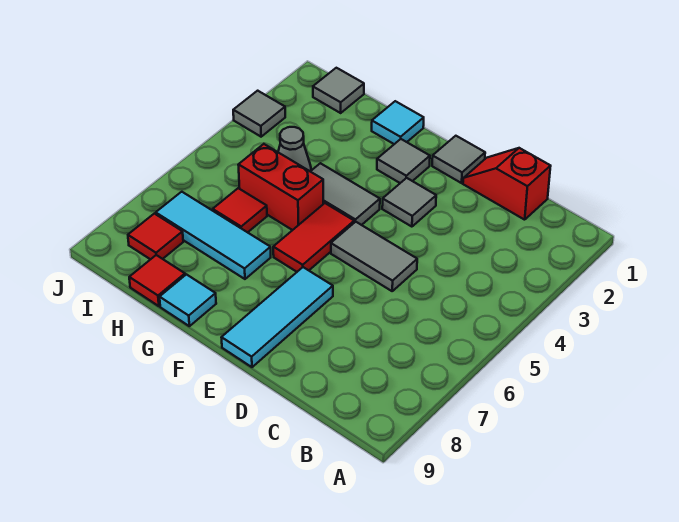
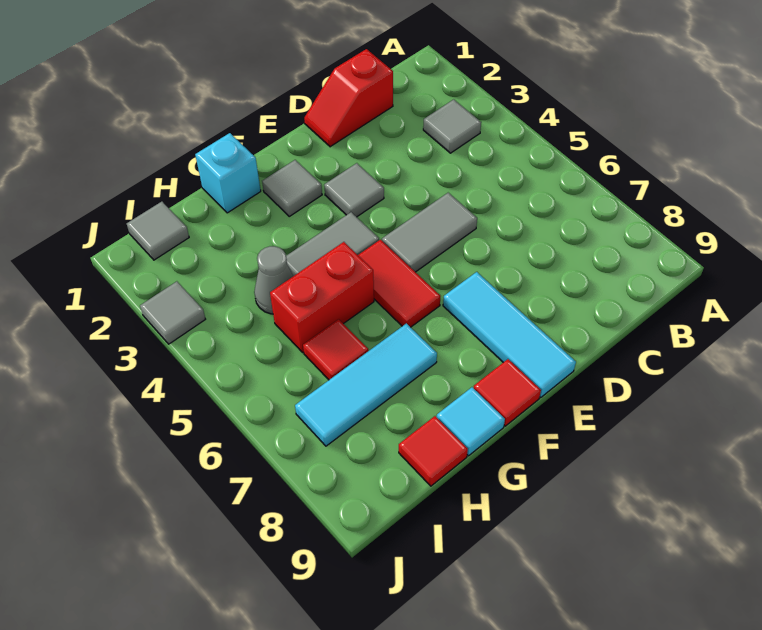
grey 1x1 tile [432,136,485,183] -> grey 1x1 tile moved to [423,99,481,153]
cyan 1x1 tile [372,101,424,144] -> cyan 1x1 brick [195,133,261,213]
red 1x1 tile [128,214,183,259] -> red 1x1 tile moved to [474,359,541,426]

